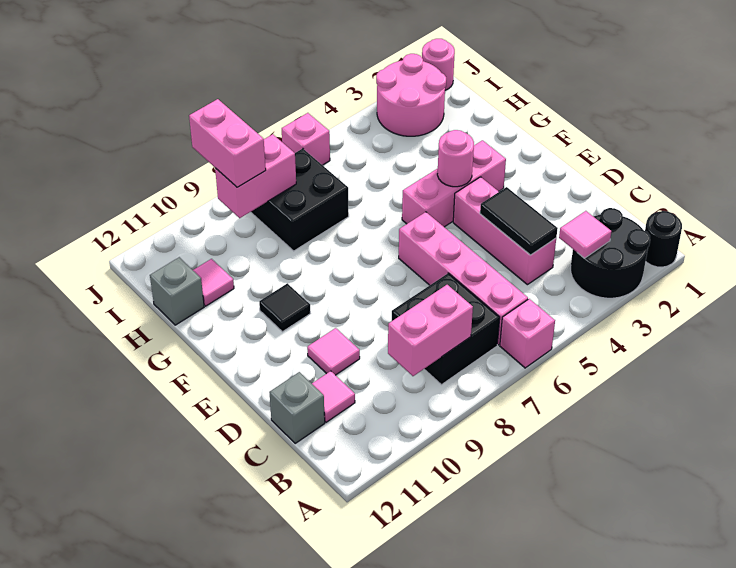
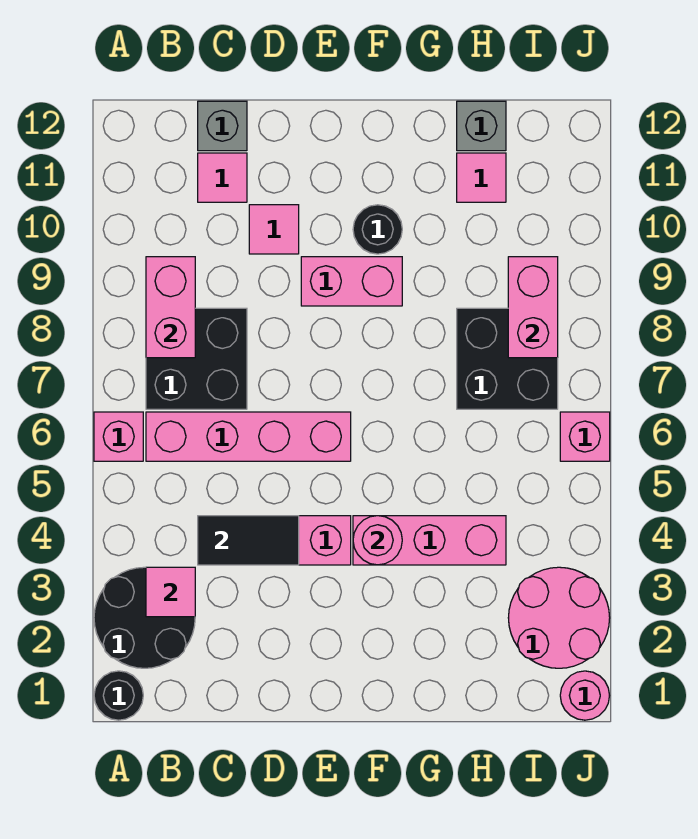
pink 1x3 brick [402,140,506,227] -> pink 1x3 brick turned to [353,516,506,565]
black 1x1 tile [259,283,310,332] -> black 1x1 round brick [353,205,402,254]
pink 1x2 brick [189,99,266,187] -> pink 1x2 brick moved to [301,257,402,306]

